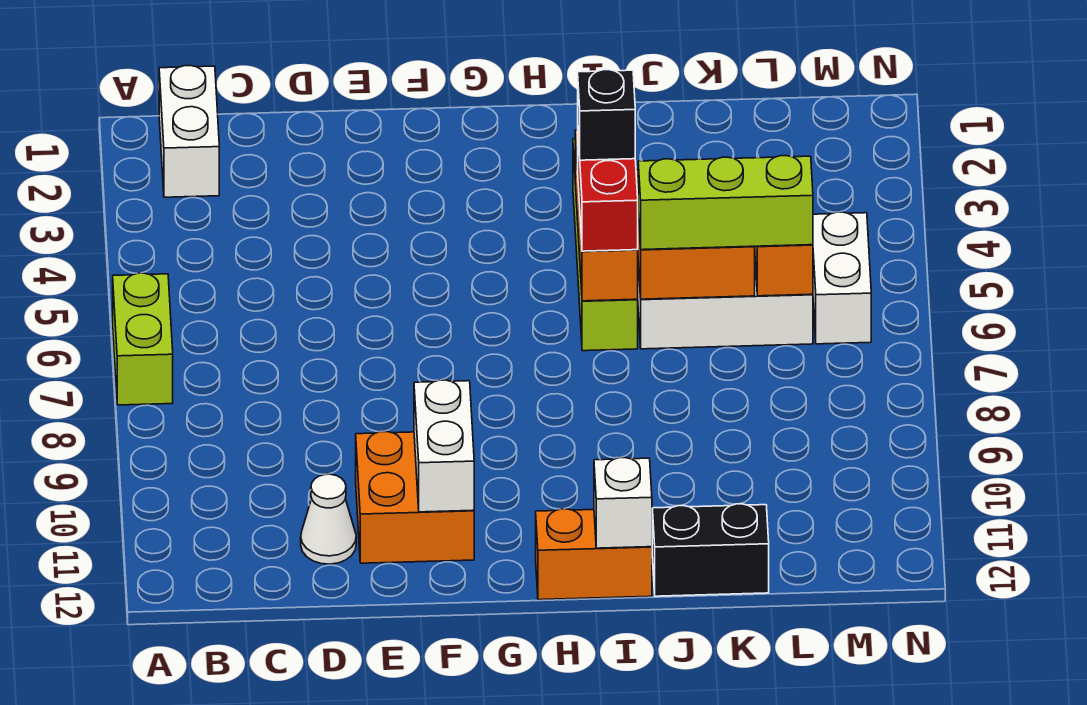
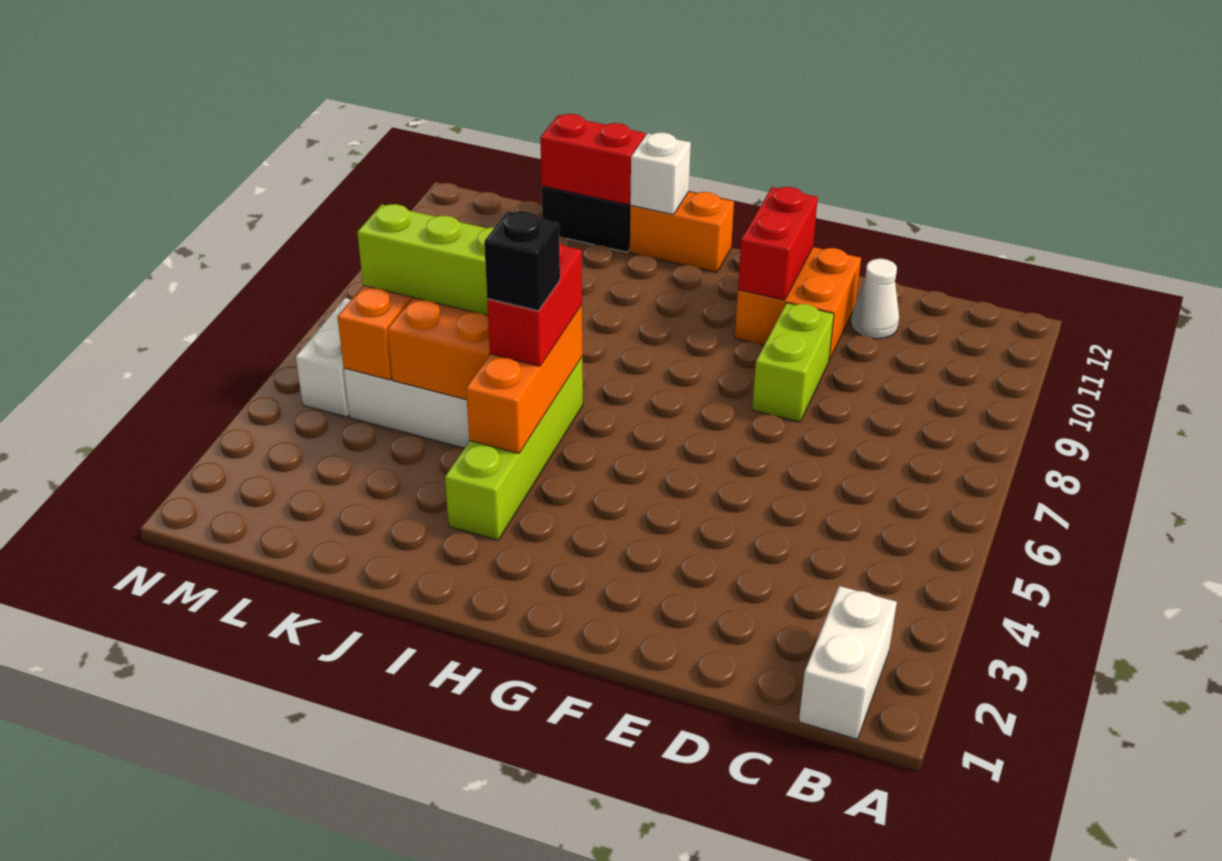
lime 1x2 brick [113,273,173,405] -> lime 1x2 brick moved to [752,303,834,422]
white 1x2 brick [414,380,474,512] -> red 1x2 brick [738,187,818,300]
none -> red 1x2 brick [540,114,645,205]

